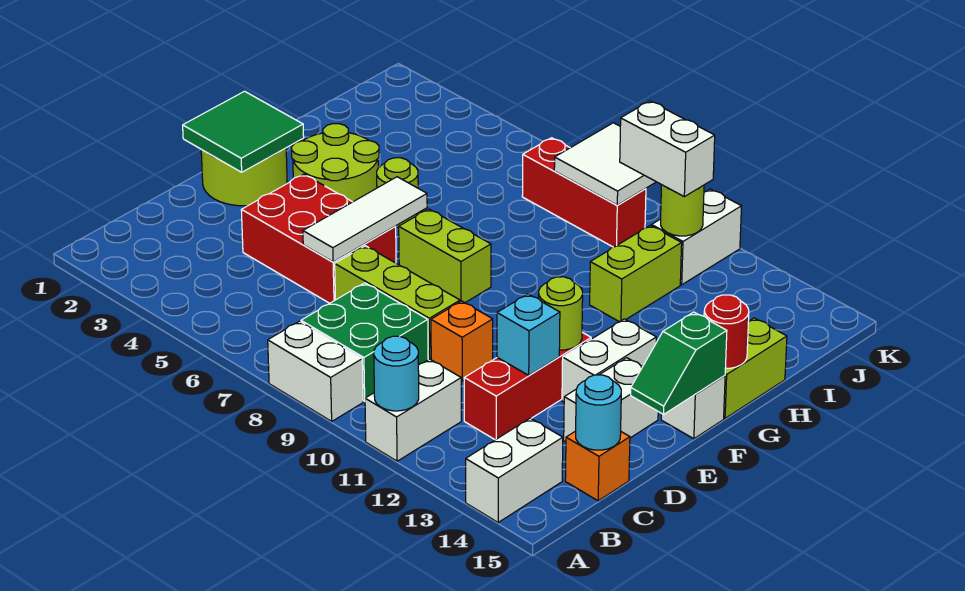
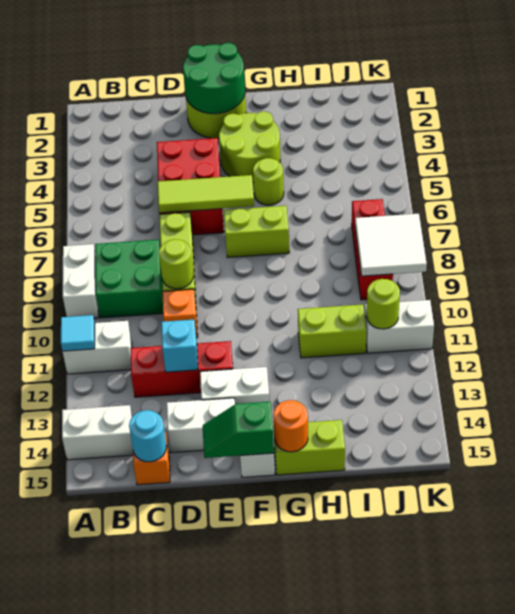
cyan 1x1 round brick [374,336,419,411] -> cyan 1x1 tile [61,315,95,351]
white 1x3 tile [303,177,427,262] -> lime 1x3 tile [158,175,254,213]
green 2x2 tile [183,91,304,172] -> green 2x2 round brick [183,43,245,114]
lime 1x1 round brick [539,277,583,350] -> lime 1x1 round brick moved to [159,239,193,289]
lime 1x2 brick [399,209,491,303] -> lime 1x2 brick turned to [224,206,289,258]
red 1x1 round brick [704,295,749,368] -> orange 1x1 round brick [273,400,308,452]
white 1x2 brick [620,101,715,197] -> none

